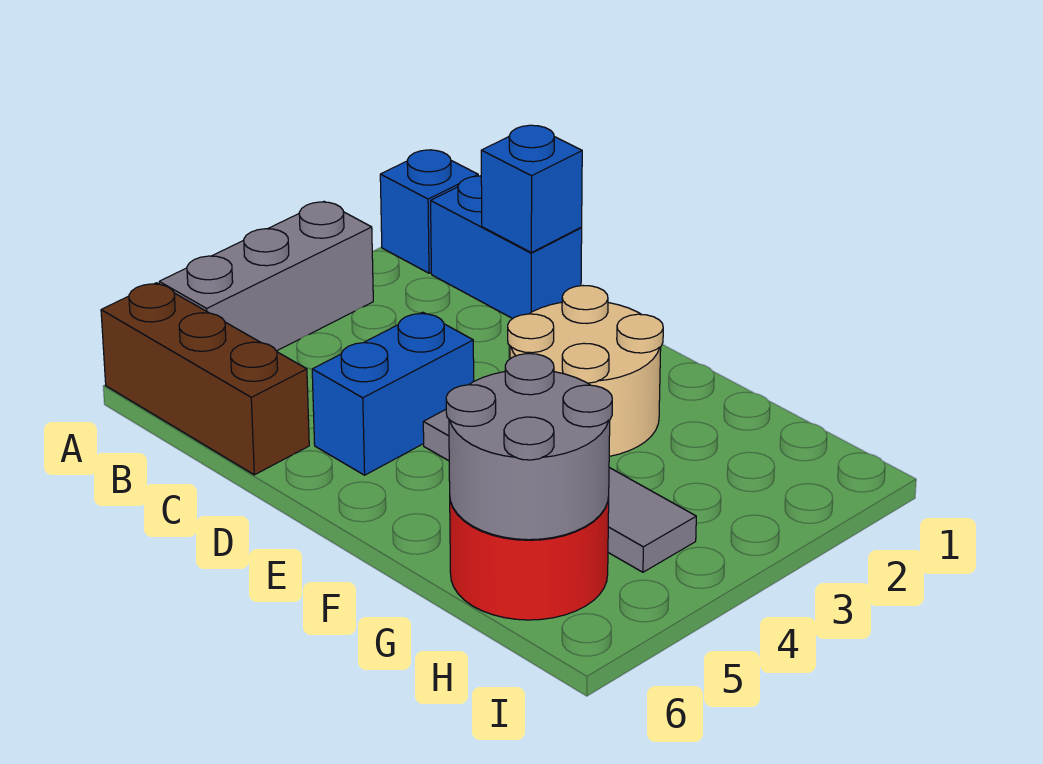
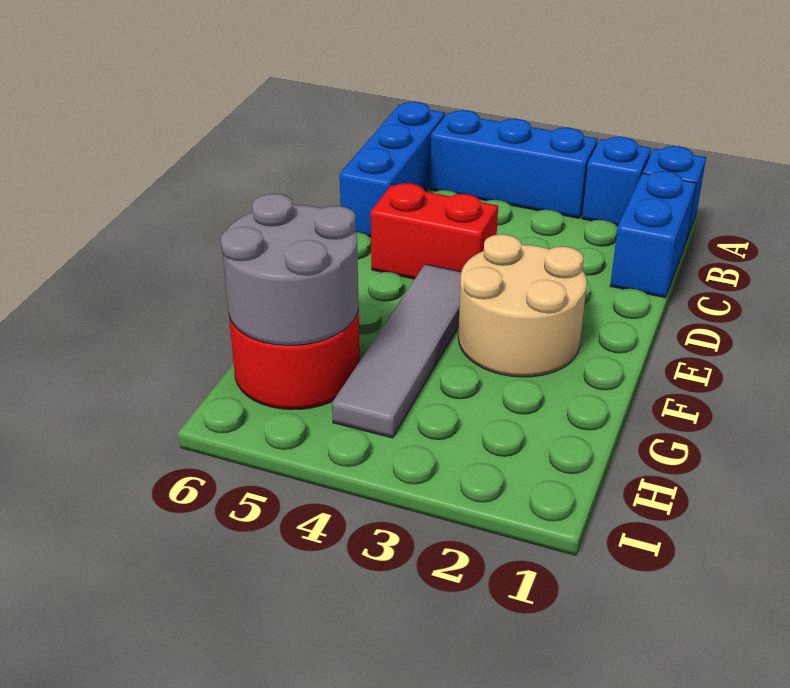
grey 1x3 brick [159,202,373,351] -> blue 1x3 brick [430,110,598,218]
brown 1x3 brick [101,283,309,475] -> blue 1x3 brick [340,102,445,237]
blue 1x1 brick [481,125,582,253] -> blue 1x1 brick moved to [582,137,651,226]
blue 1x2 brick [312,312,474,475] -> red 1x2 brick [371,183,498,279]

